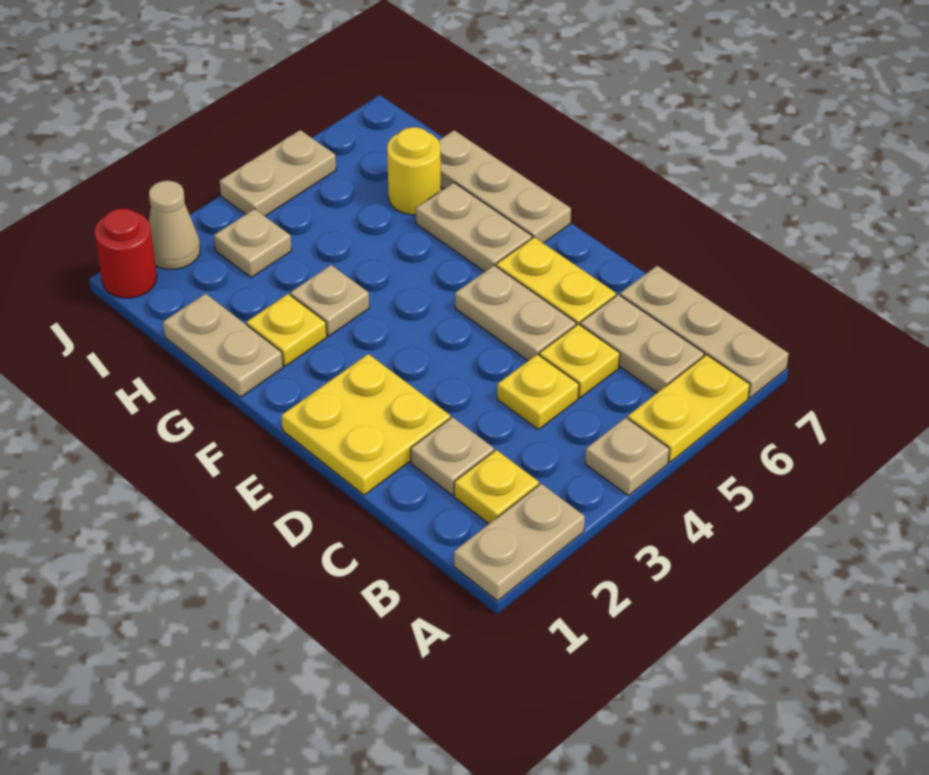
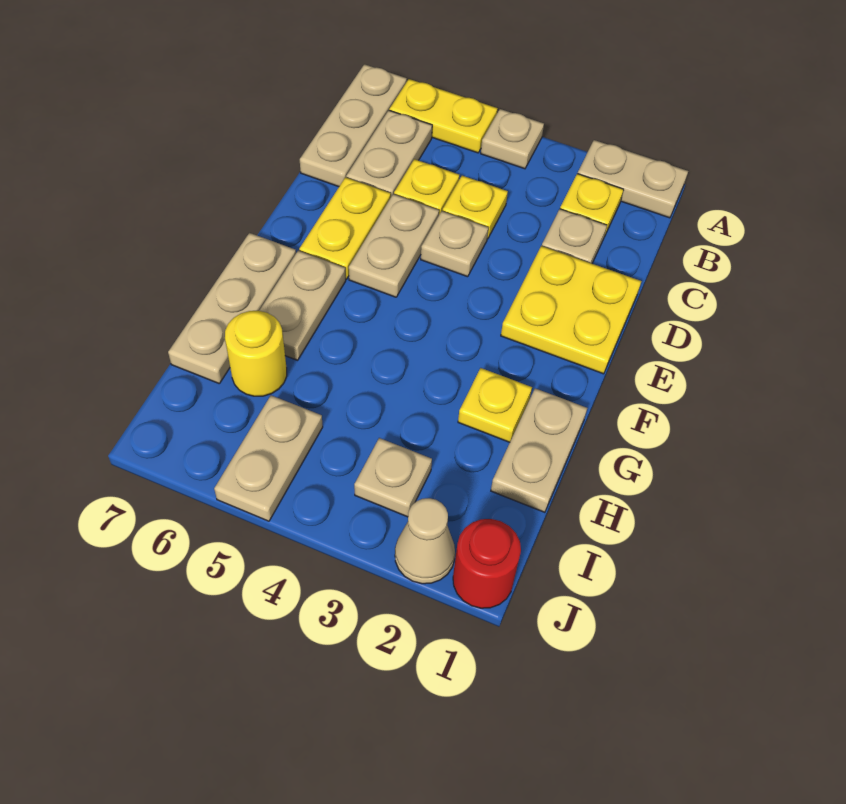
tan 1x1 plate [290,265,369,336] -> tan 1x1 plate moved to [421,211,488,277]
tan 1x2 plate [220,130,336,216] -> tan 1x2 plate turned to [214,395,323,521]

